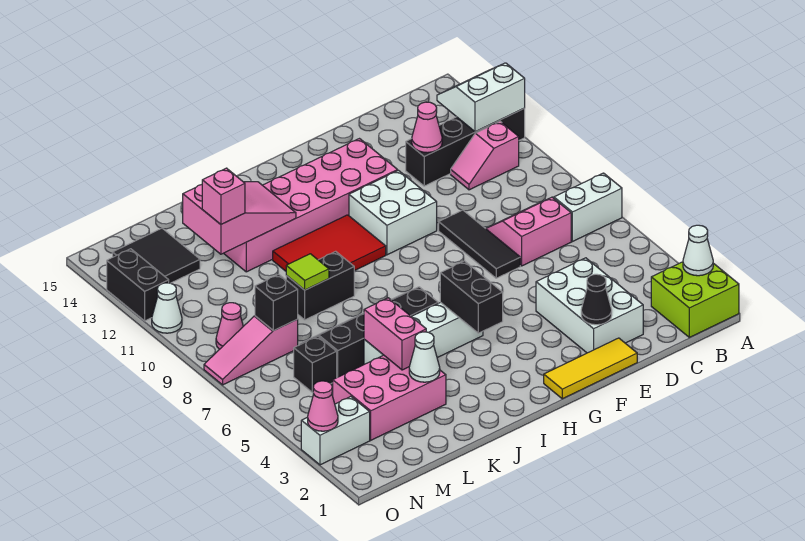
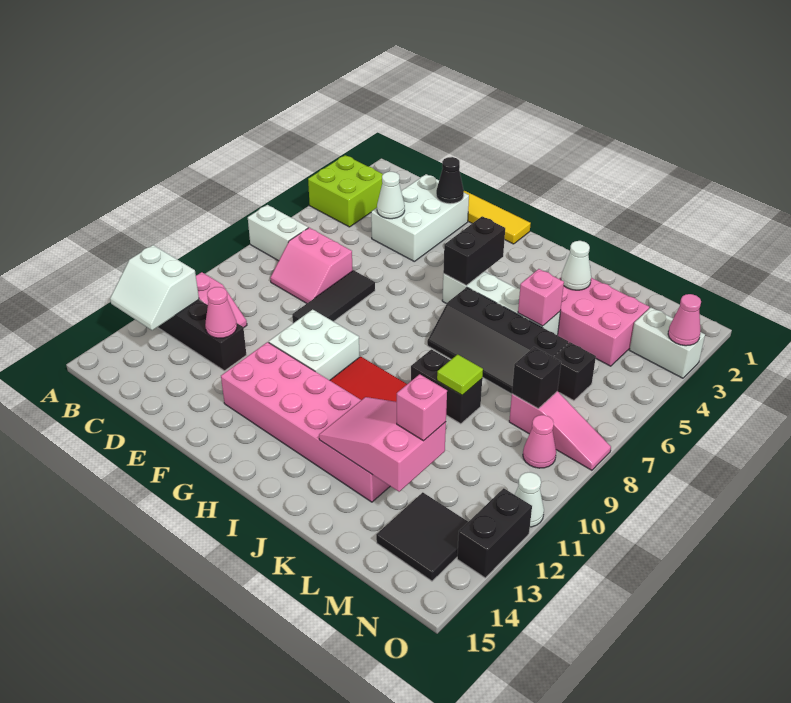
lime 2x2 brick [651,262,739,337] -> lime 2x2 brick moved to [308,155,383,227]
white 1x1 cone [683,225,713,276] -> white 1x1 cone moved to [377,172,405,219]
pink 1x2 brick [364,298,426,370] -> pink 1x1 brick [518,269,564,326]

